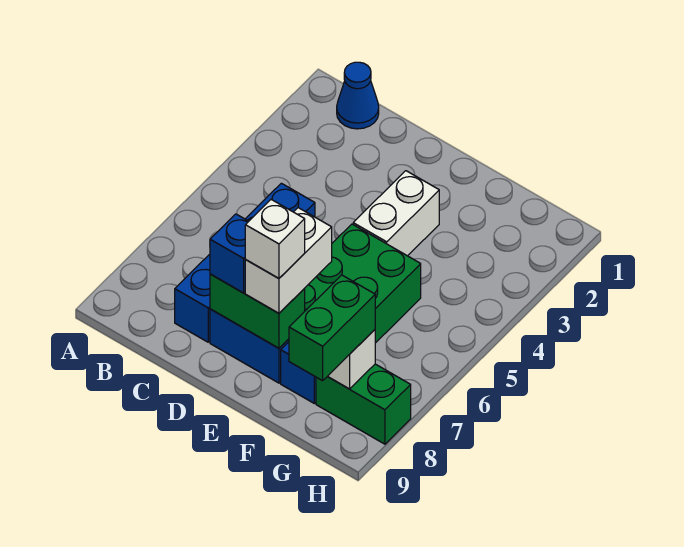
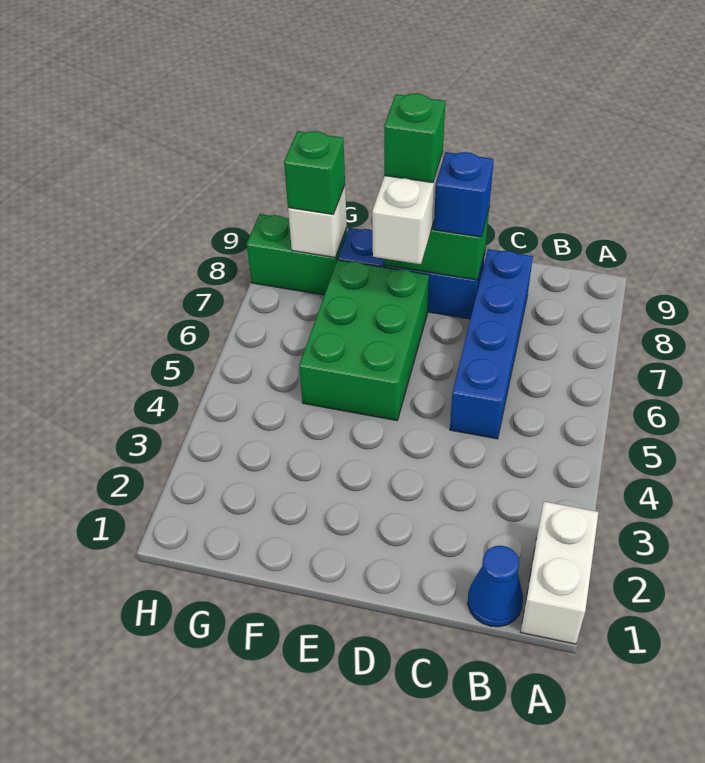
white 1x2 brick [353,171,439,256] -> white 1x2 brick moved to [521,502,598,644]
white 1x1 brick [245,200,305,278] -> green 1x1 brick [384,93,445,183]
green 1x2 brick [289,275,375,381] -> green 1x1 brick [284,131,345,214]

